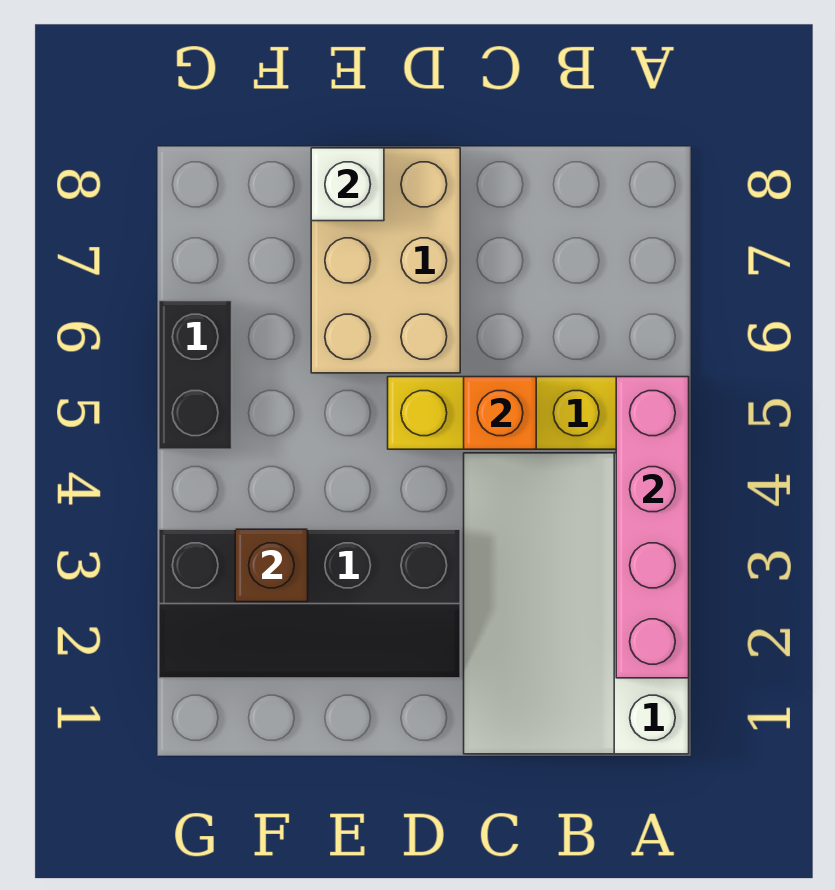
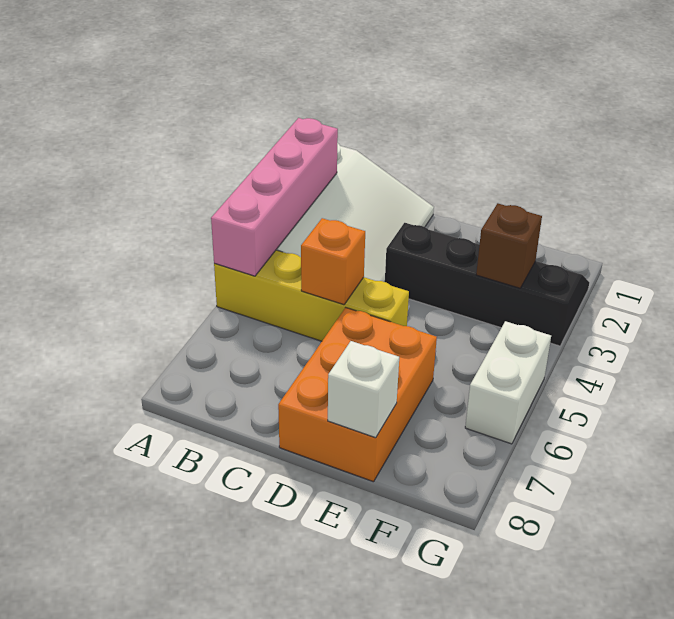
tan 2x3 brick [311,148,460,373] -> orange 2x3 brick [278,308,437,482]
black 1x2 brick [159,301,232,449] -> white 1x2 brick [465,321,551,444]

